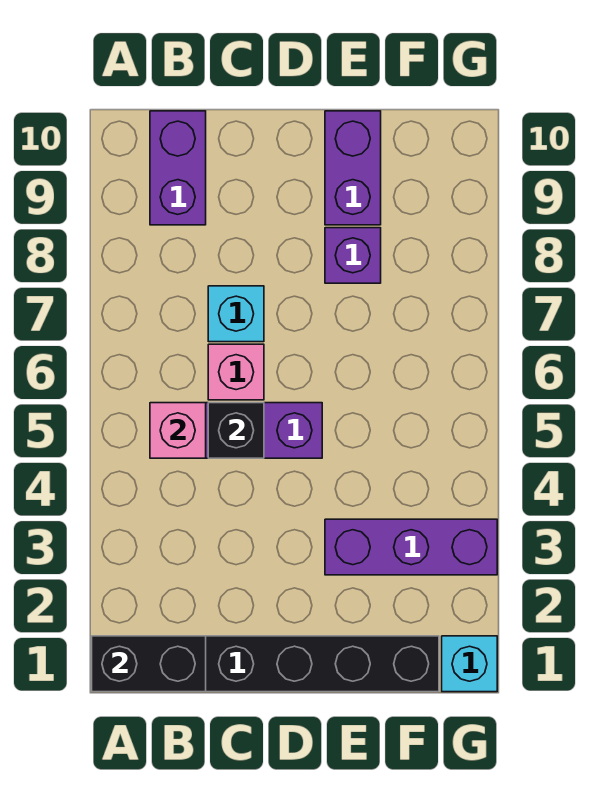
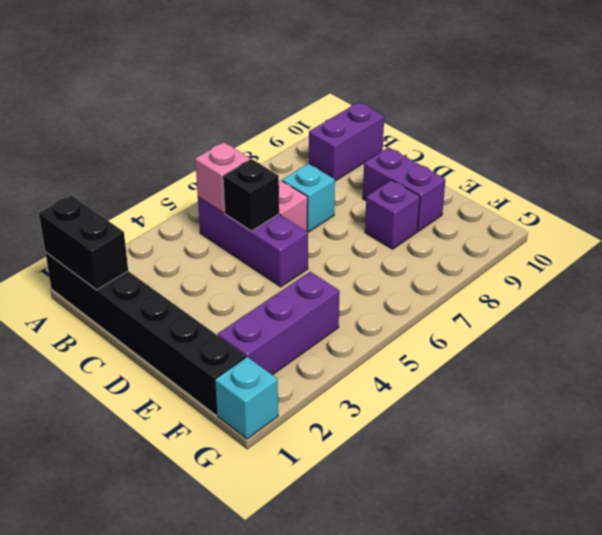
purple 1x3 brick [325,519,497,575] -> purple 1x3 brick turned to [218,272,340,375]
purple 1x2 brick [325,111,381,225] -> purple 1x2 brick turned to [363,147,446,231]

